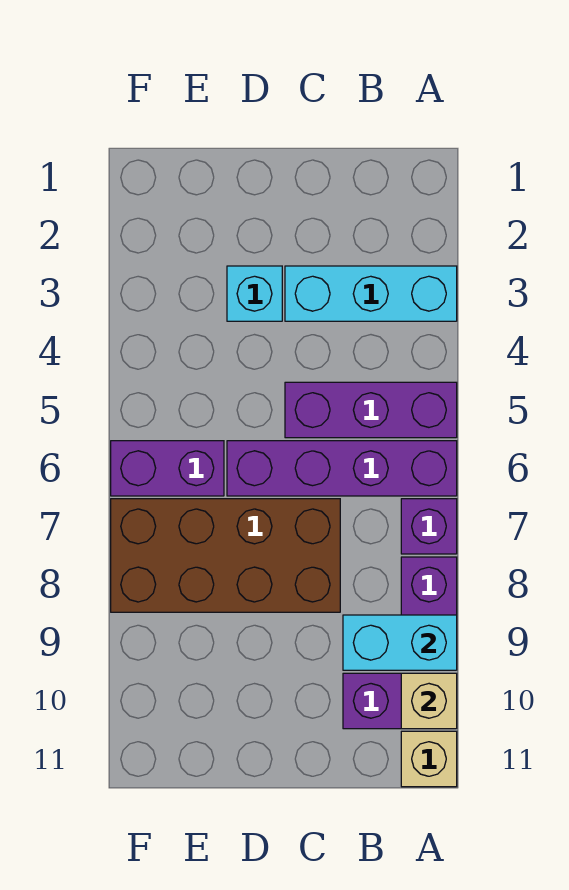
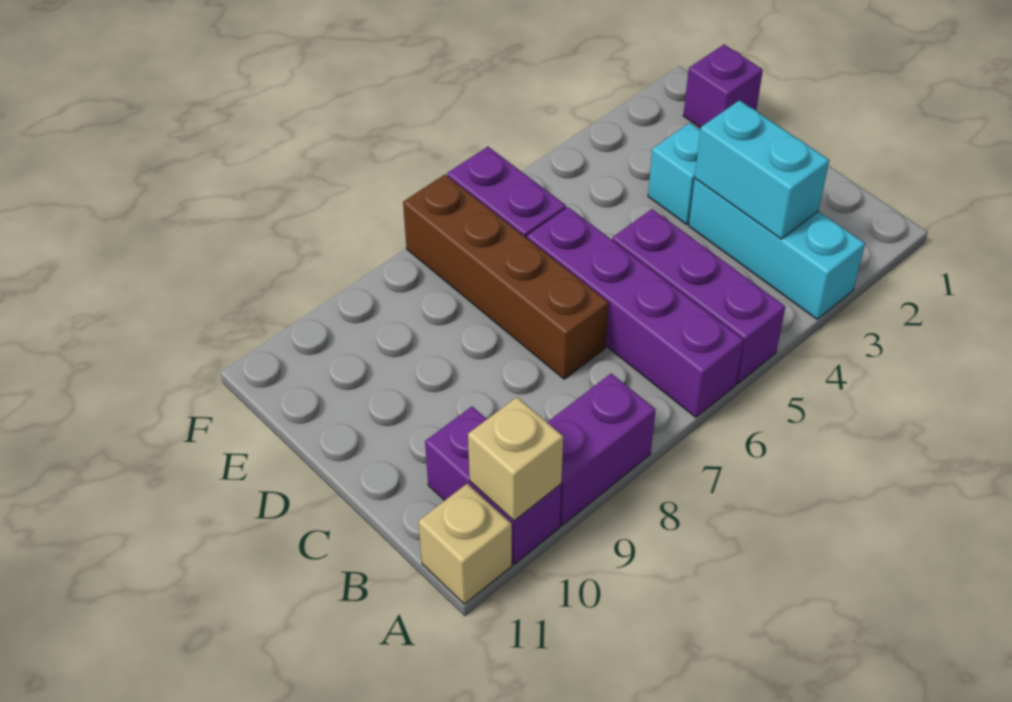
purple 1x1 brick [401,499,457,554] -> purple 1x1 brick moved to [683,45,763,128]
cyan 1x2 brick [343,615,457,670] -> cyan 1x2 brick moved to [695,100,829,239]
brown 2x4 brick [111,499,340,612] -> brown 1x4 brick [403,175,609,379]

